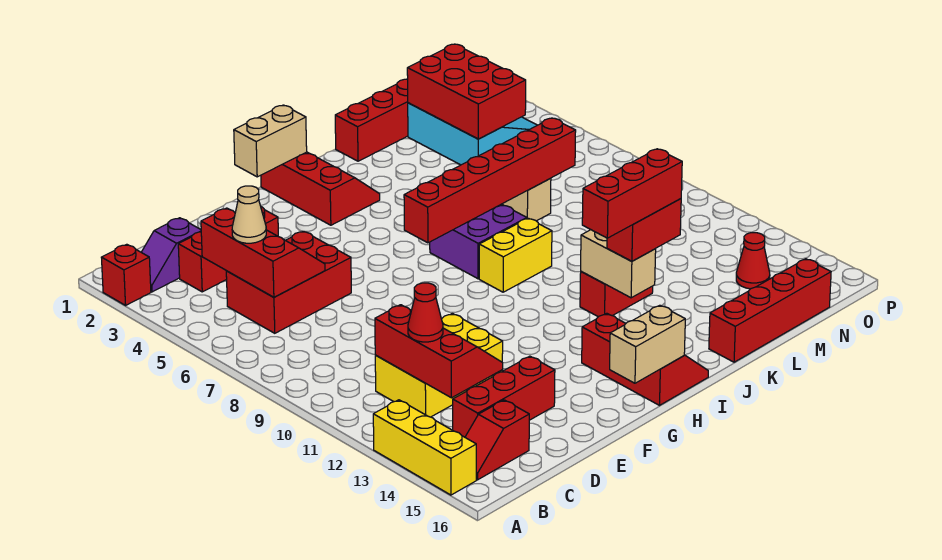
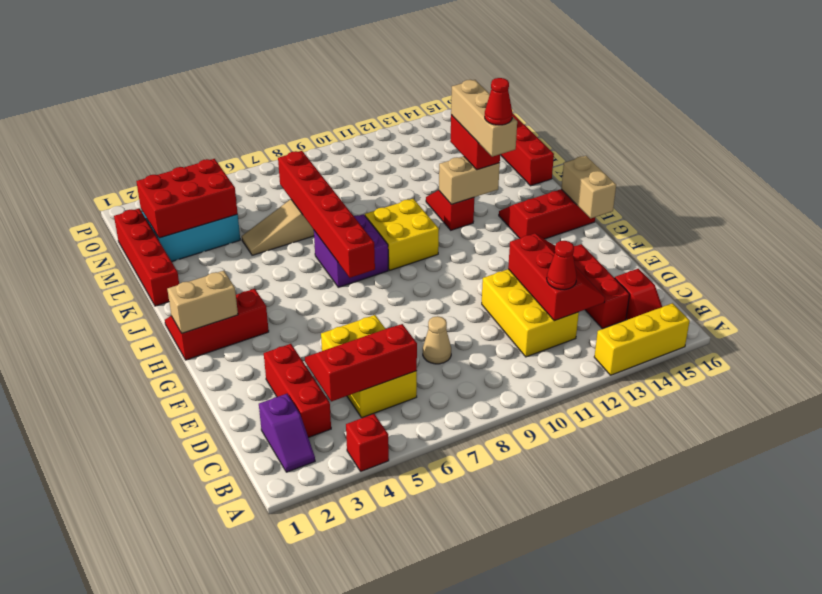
red 1x1 brick [101,244,151,305] -> red 1x1 brick moved to [346,414,389,471]
red 2x3 brick [226,231,351,333] -> yellow 2x3 brick [321,315,417,418]
tan 1x1 cone [232,186,266,243] -> tan 1x1 cone moved to [423,316,451,364]
red 2x3 slope [375,305,503,398] -> red 2x3 slope turned to [508,234,605,321]
tan 1x2 brick [234,105,307,177] -> tan 1x2 brick turned to [167,271,238,333]
yellow 1x2 brick [479,218,552,292] -> yellow 2x2 brick [365,199,439,270]
red 1x3 brick [582,149,682,238] -> tan 1x3 brick [451,80,517,157]
red 1x1 cone [736,233,770,289] -> red 1x1 cone moved to [485,78,512,125]

